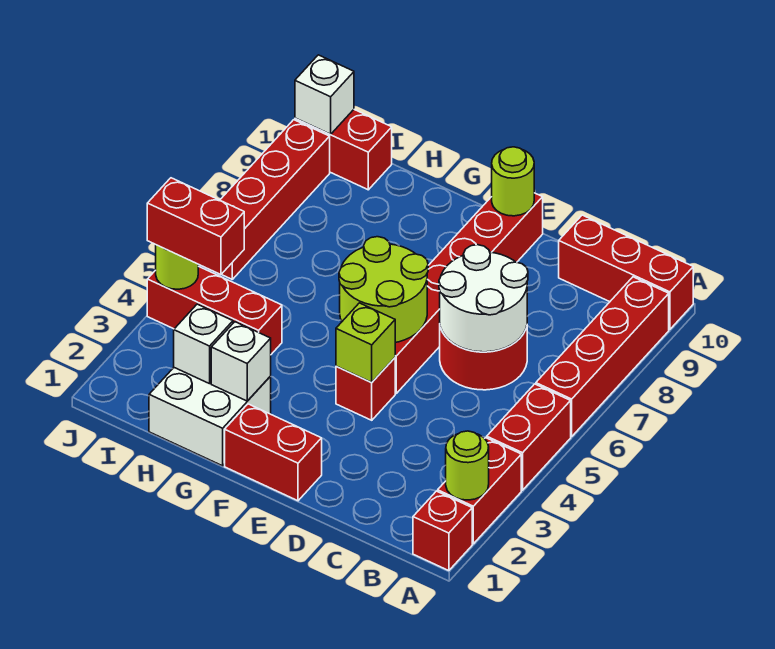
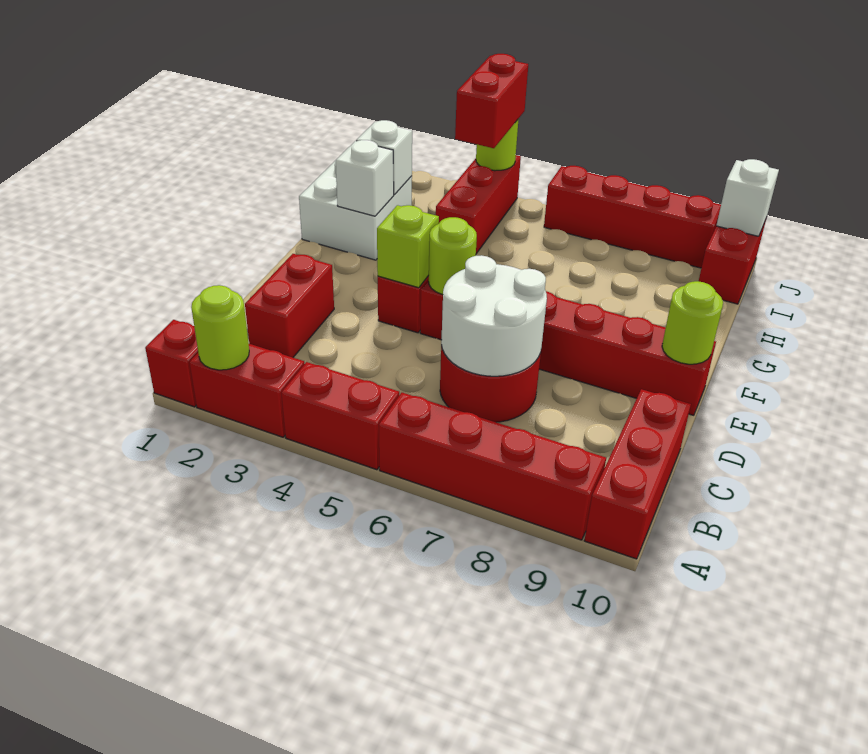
red 1x2 brick [225,404,322,501] -> red 1x2 brick moved to [245,254,334,357]
lime 2x2 round brick [339,237,428,343] -> lime 1x1 round brick [429,217,477,295]

